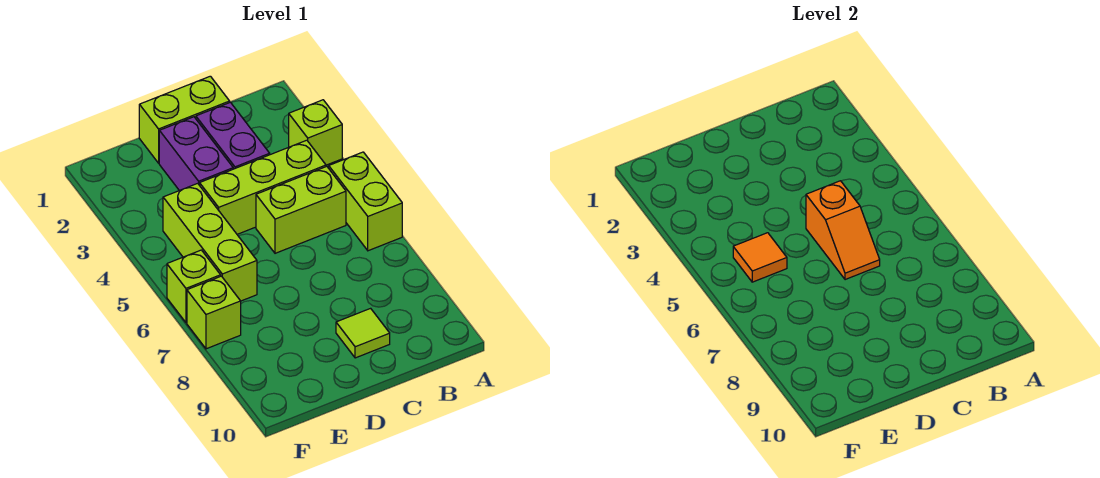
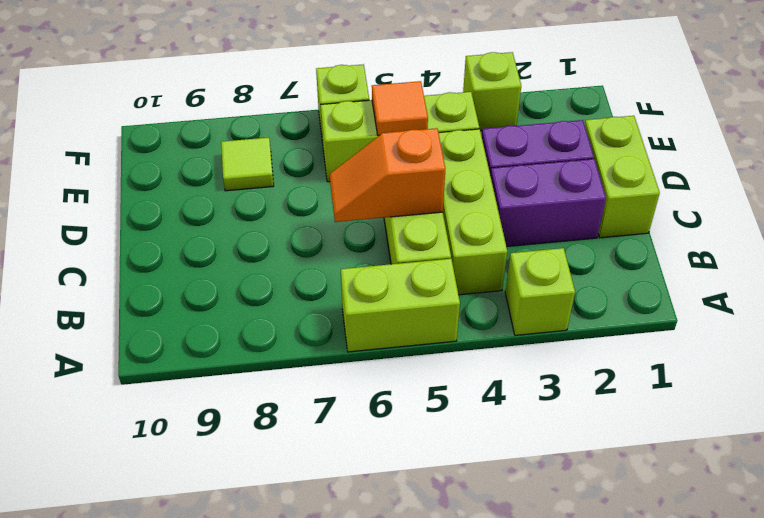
lime 1x1 tile [336,308,390,358] -> lime 1x1 tile moved to [221,137,274,191]
lime 1x1 brick [187,276,241,349] -> lime 1x1 brick moved to [463,52,521,131]

